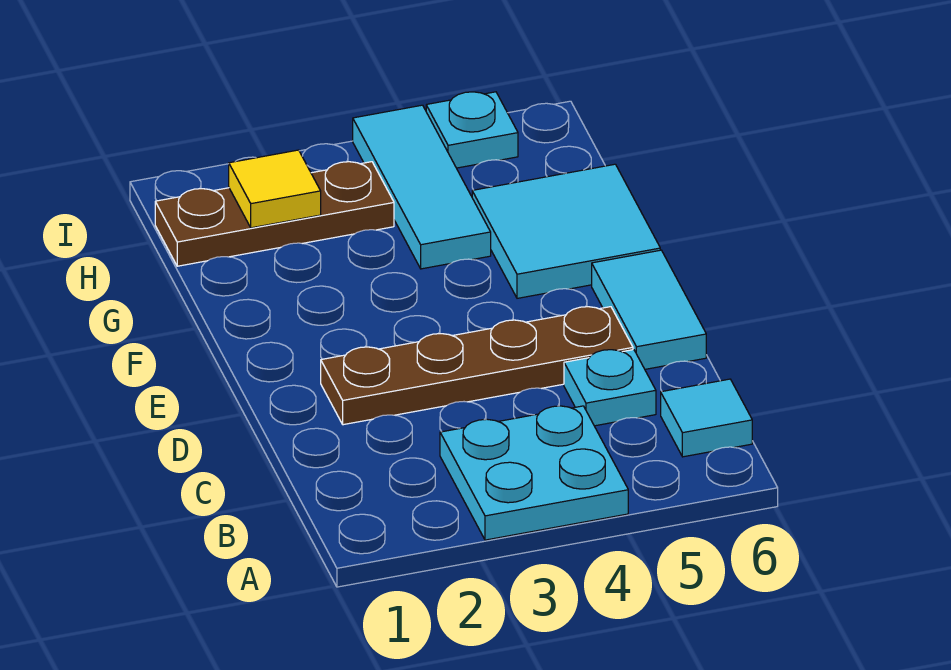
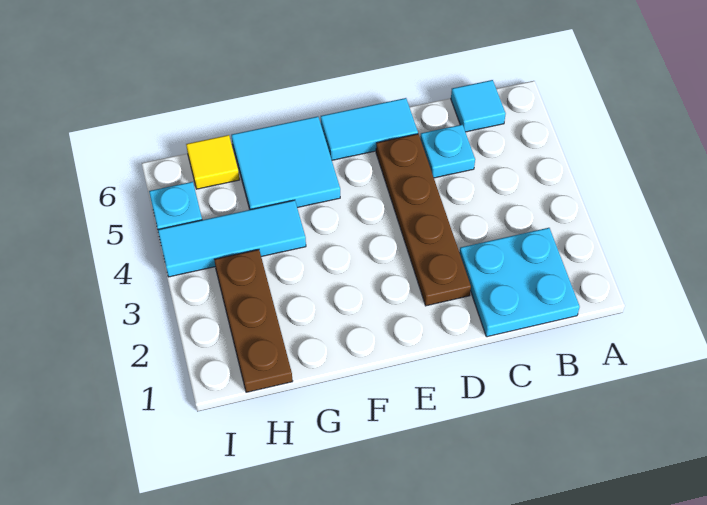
cyan 2x2 plate [440,406,628,540] -> cyan 2x2 plate moved to [459,228,580,337]
yellow 1x1 tile [229,150,321,228] -> yellow 1x1 tile moved to [186,135,239,189]

